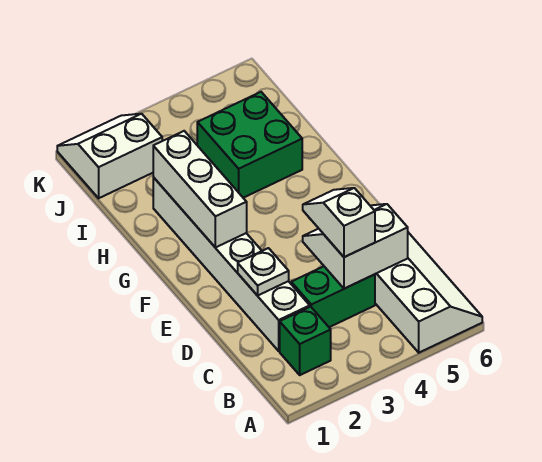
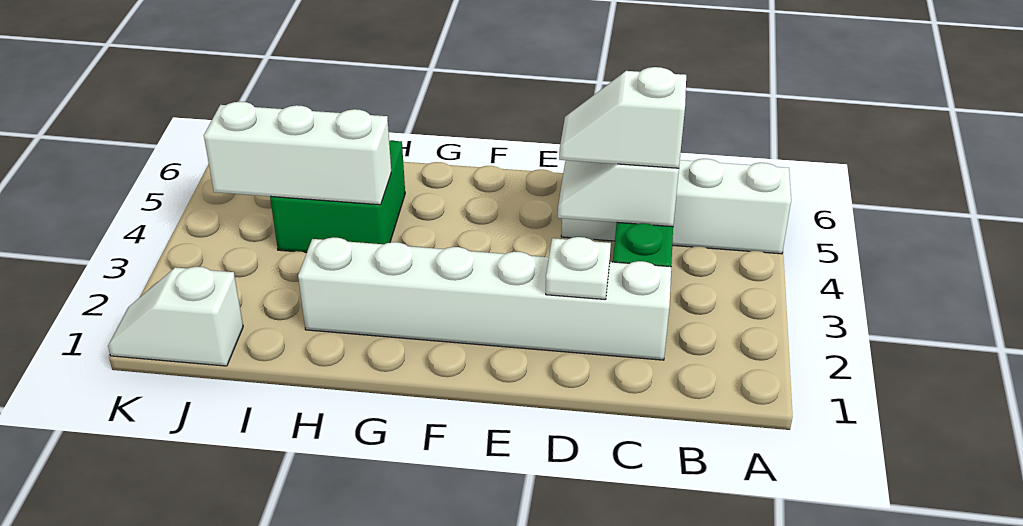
green 1x1 brick [280,307,331,375] -> none
white 1x3 brick [153,131,247,248] -> white 1x3 brick moved to [204,102,391,205]
white 2x2 slope [57,114,162,198] -> white 1x2 slope [108,267,243,366]

